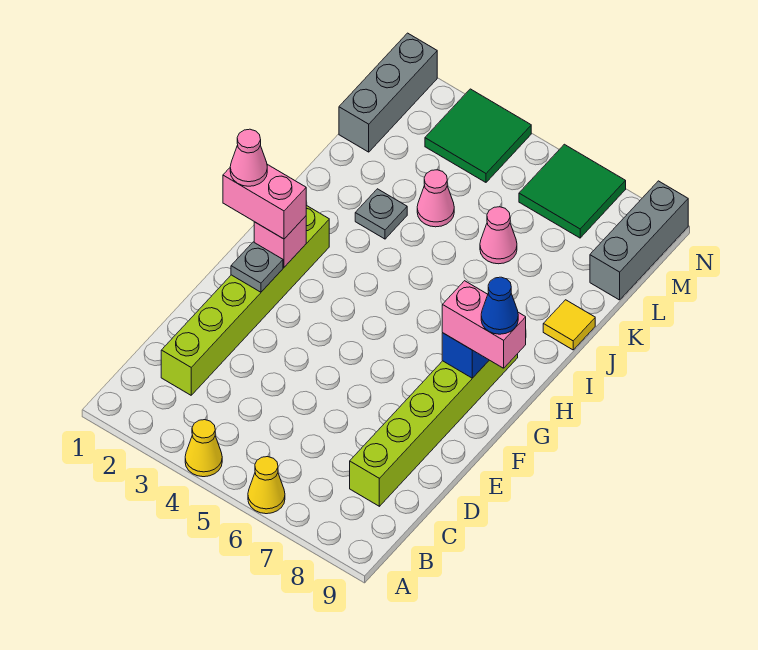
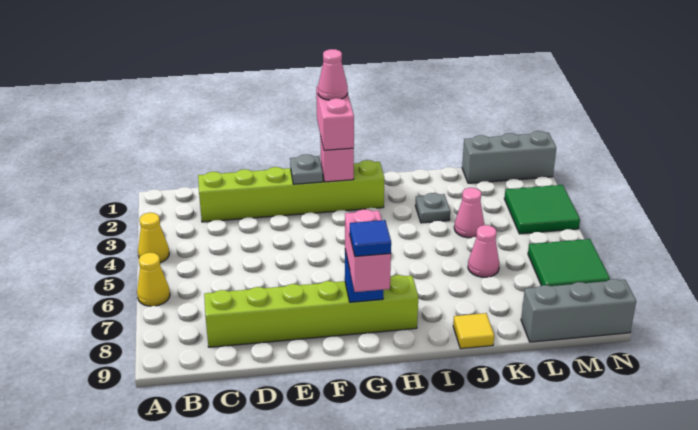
blue 1x1 cone [481,277,518,334] -> blue 1x1 tile [350,220,391,256]

